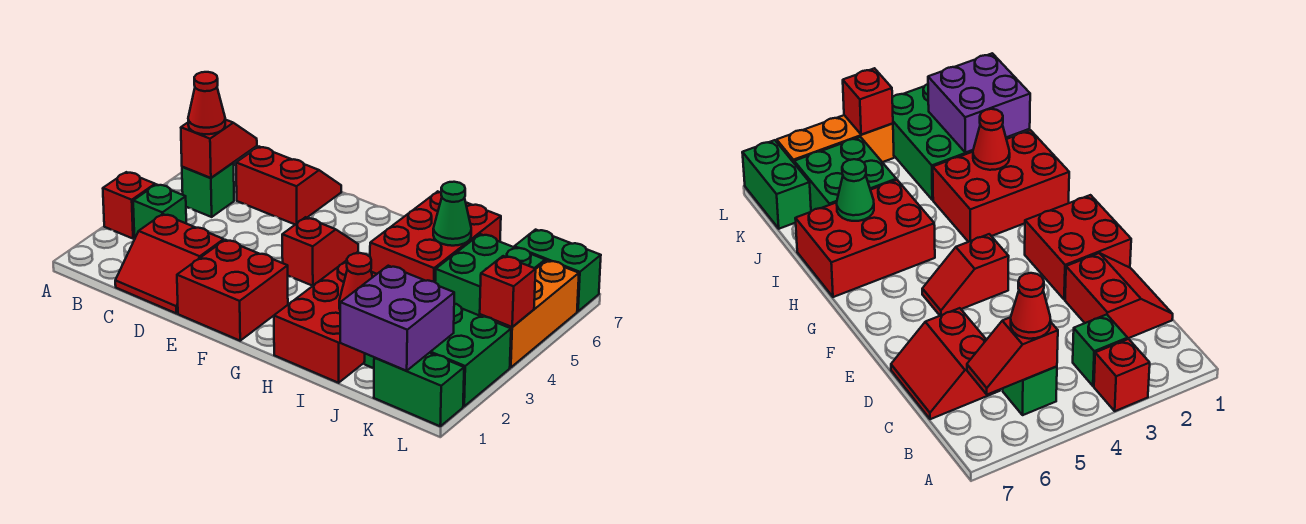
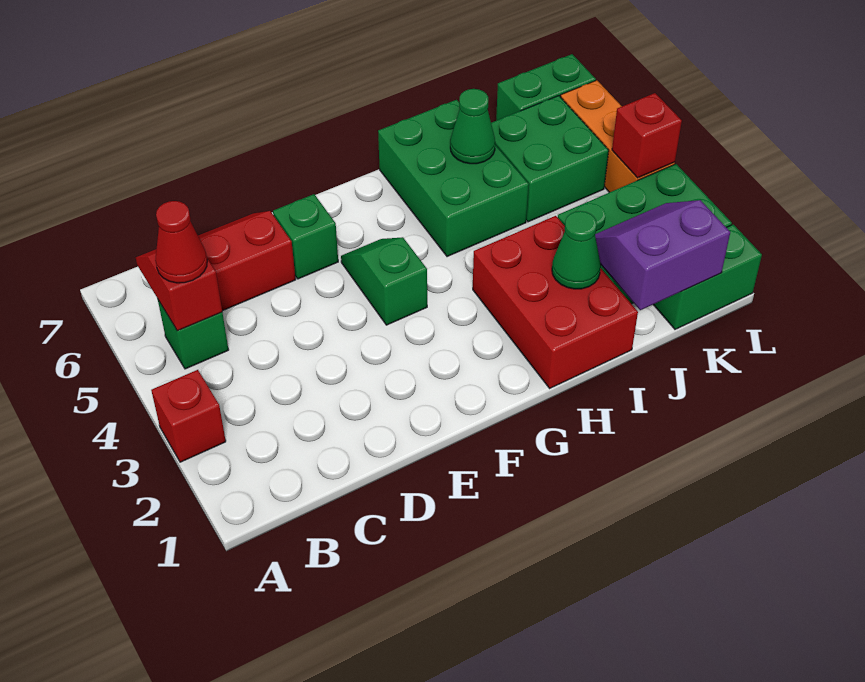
green 1x1 brick [133,184,186,237] -> green 1x1 brick moved to [273,194,338,279]
red 2x2 slope [115,214,224,313] -> none
red 2x2 brick [177,240,288,341] -> none
red 1x2 slope [282,217,358,286] -> green 1x2 slope [341,237,427,325]
red 2x3 brick [370,191,501,282] -> green 2x3 brick [378,100,529,257]
red 1x1 cone [339,253,373,309] -> green 1x1 cone [552,211,601,289]
purple 2x2 brick [340,266,454,371] -> purple 2x2 slope [595,200,730,310]

